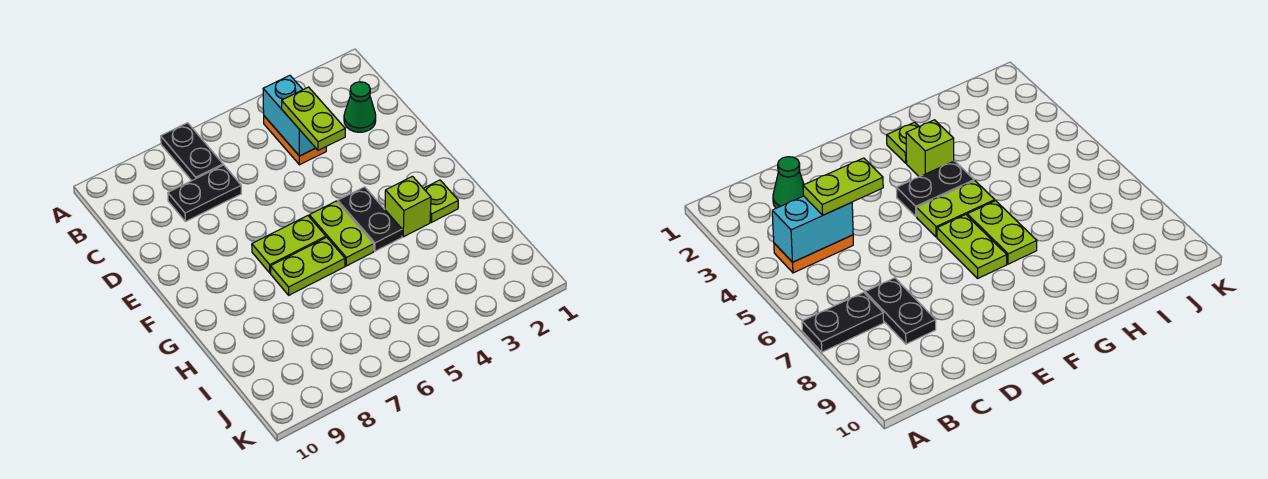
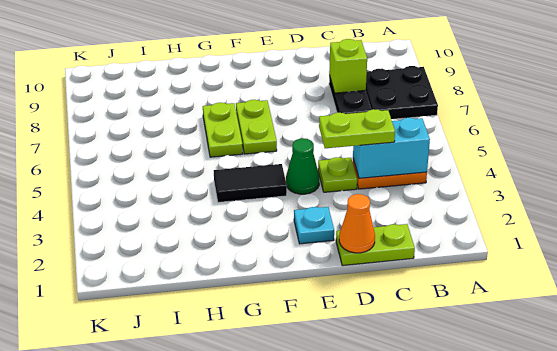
black 1x2 plate [161,123,223,181] -> black 2x2 plate [366,66,438,119]
green 1x1 cone [344,82,376,132] -> green 1x1 cone moved to [286,138,319,194]
none -> orange 1x1 cone [339,194,375,253]
none -> cyan 1x1 plate [294,207,334,244]
black 1x2 plate [338,187,402,251] -> black 1x2 tile [214,164,287,202]
lime 1x2 plate [309,201,374,266] -> lime 1x2 plate moved to [336,224,415,266]
lime 1x1 plate [423,180,458,222] -> lime 1x1 plate moved to [318,157,357,192]
lime 1x1 brick [385,176,431,237] -> lime 1x1 brick moved to [329,39,367,93]

